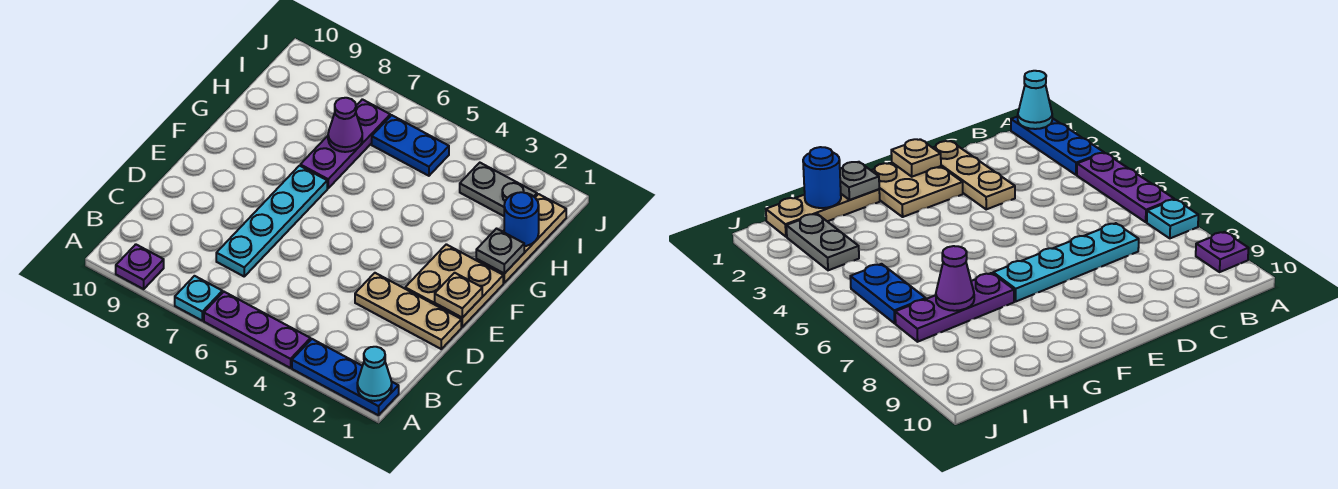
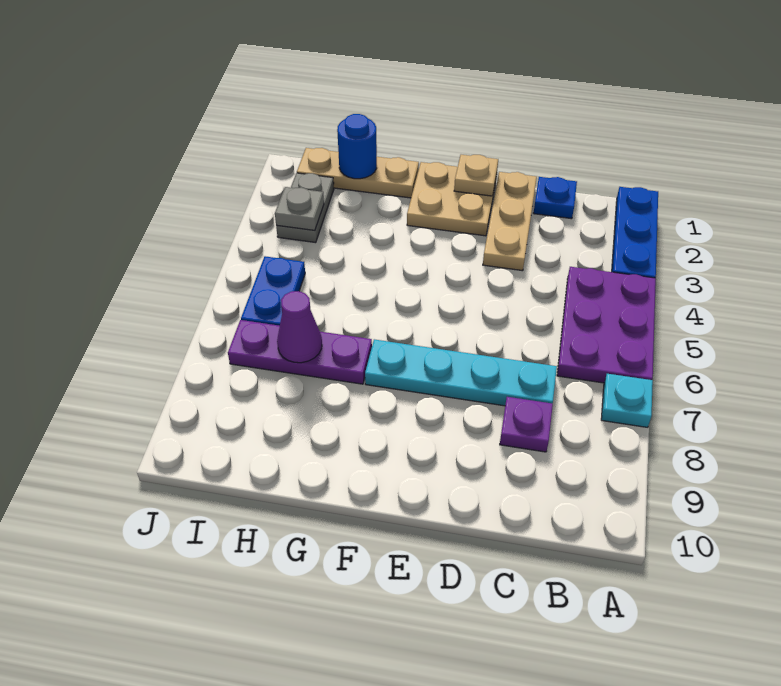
cyan 1x1 cone [357,347,392,401] -> none
purple 1x3 plate [204,292,310,368] -> purple 2x3 plate [557,267,656,383]
purple 1x1 plate [116,244,164,289] -> purple 1x1 plate moved to [500,397,553,452]
none -> blue 1x1 plate [534,177,577,219]
grey 1x1 plate [476,229,524,274] -> grey 1x1 plate moved to [275,187,324,231]

